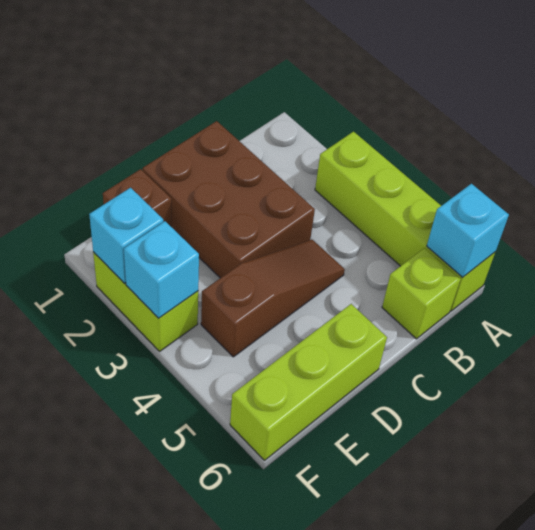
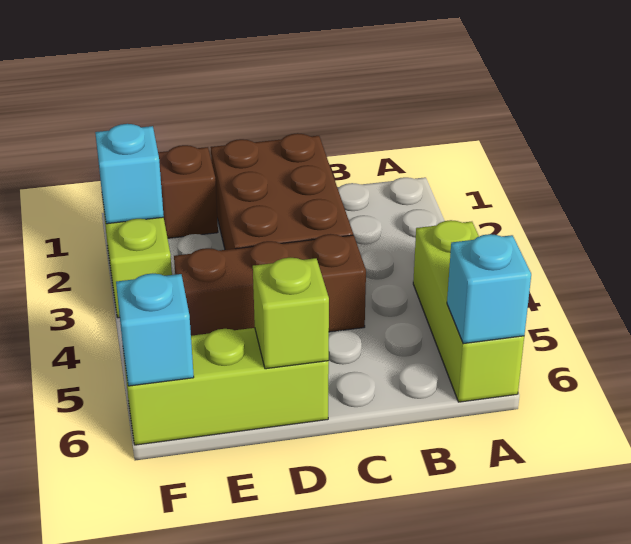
lime 1x4 brick [315,132,495,311] -> lime 1x3 brick [413,220,524,402]
lime 1x1 brick [382,248,461,339] -> lime 1x1 brick moved to [253,258,329,369]
brown 1x3 slope [201,240,345,357] -> brown 1x3 brick [174,234,366,336]
cyan 1x1 brick [124,221,199,318] -> cyan 1x1 brick moved to [116,273,194,386]

